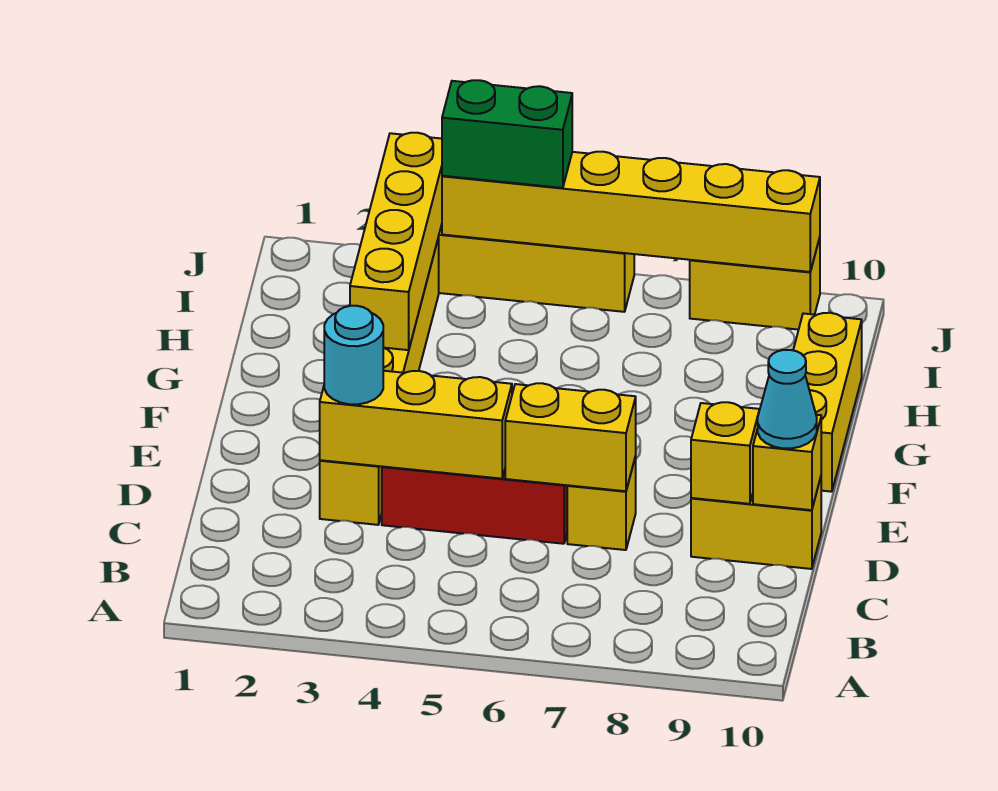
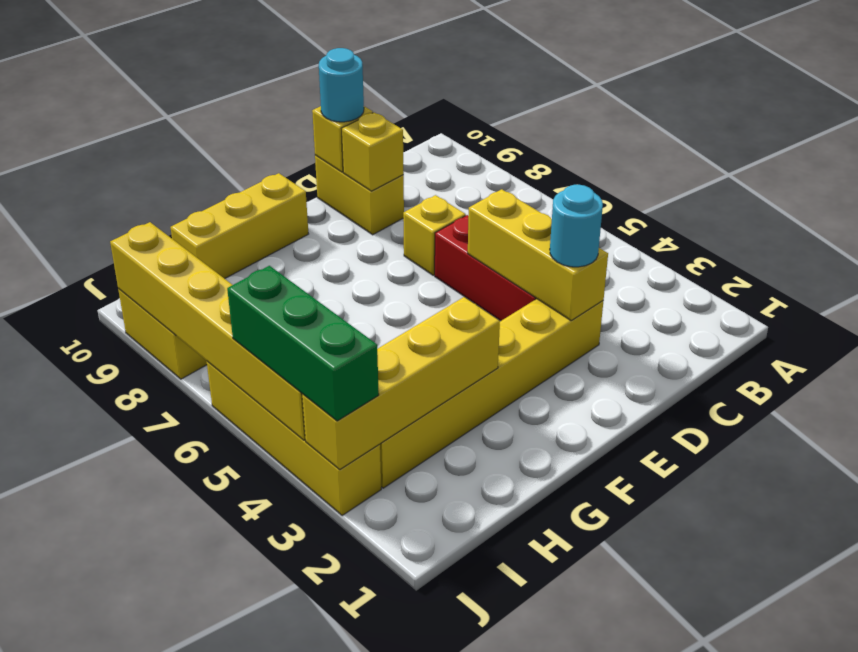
yellow 1x2 brick [505,383,636,491] -> none
cyan 1x1 cone [758,350,817,448] -> cyan 1x1 round brick [319,48,364,122]
green 1x2 brick [442,80,572,188] -> green 1x3 brick [227,266,379,421]

